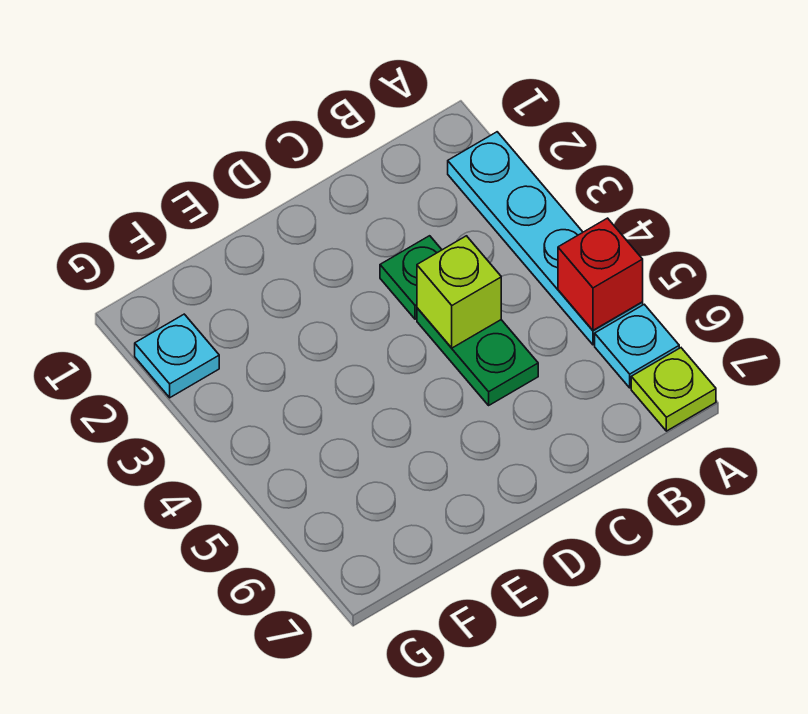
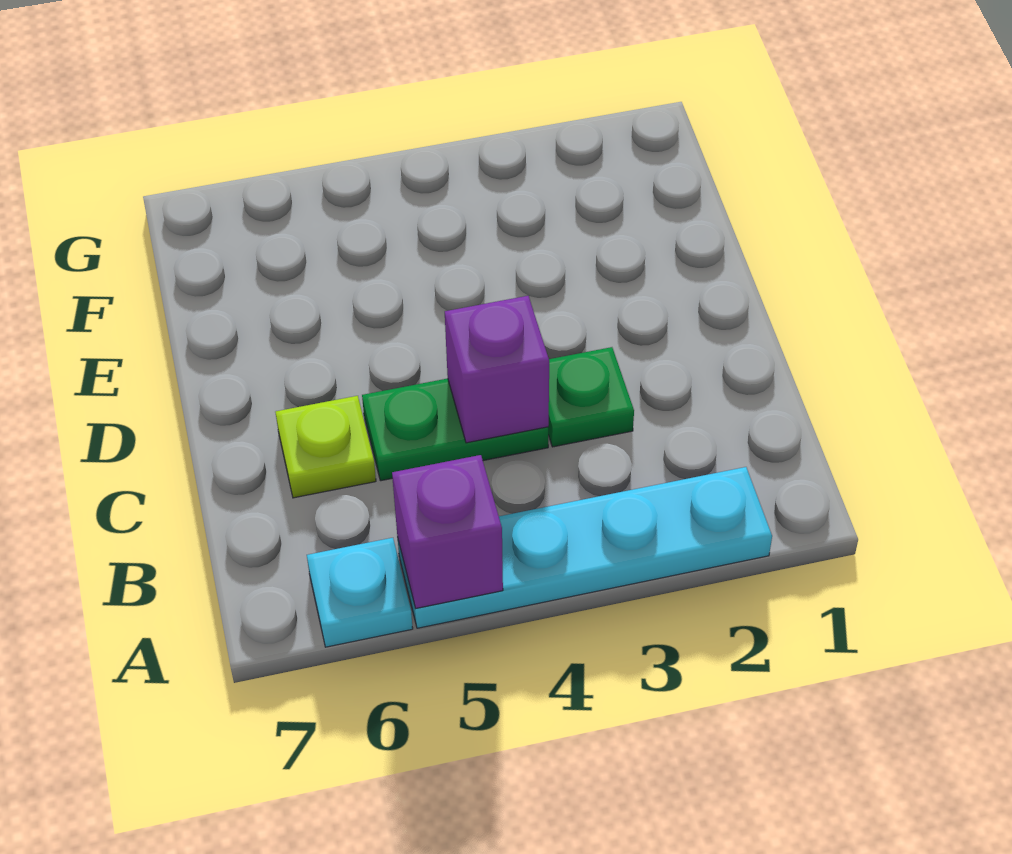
red 1x1 brick [558,218,643,330] -> purple 1x1 brick [392,455,503,609]
lime 1x1 plate [631,348,716,431] -> lime 1x1 plate moved to [275,396,376,498]
lime 1x1 brick [417,236,501,348] -> purple 1x1 brick [445,296,549,443]
cyan 1x1 plate [135,314,219,398] -> none

